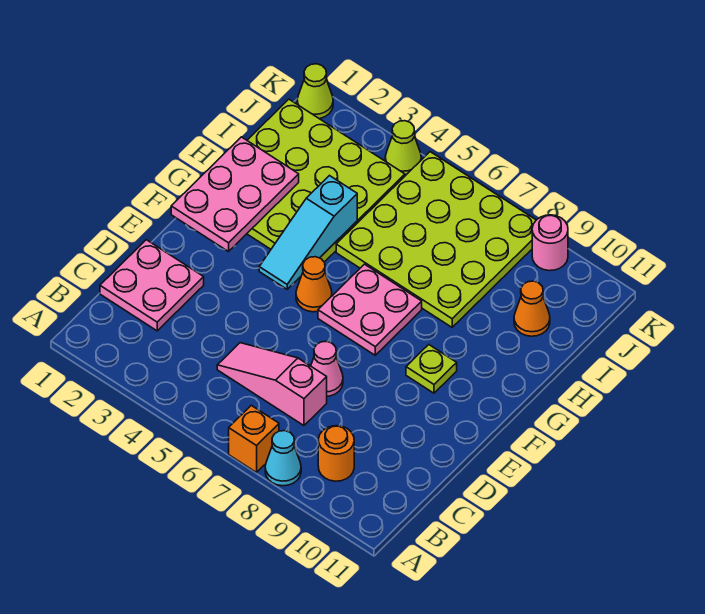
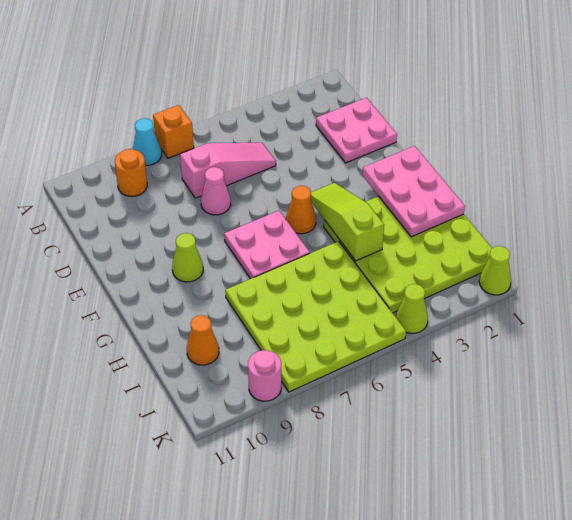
cyan 1x3 slope [259,176,357,289] -> lime 1x3 slope [311,183,384,261]
lime 1x1 plate [406,345,457,393] -> lime 1x1 cone [172,233,203,282]

